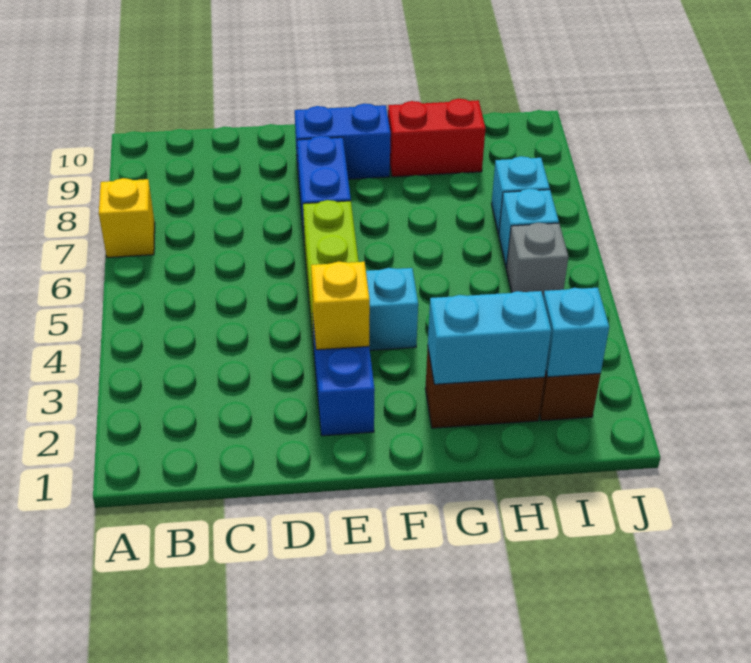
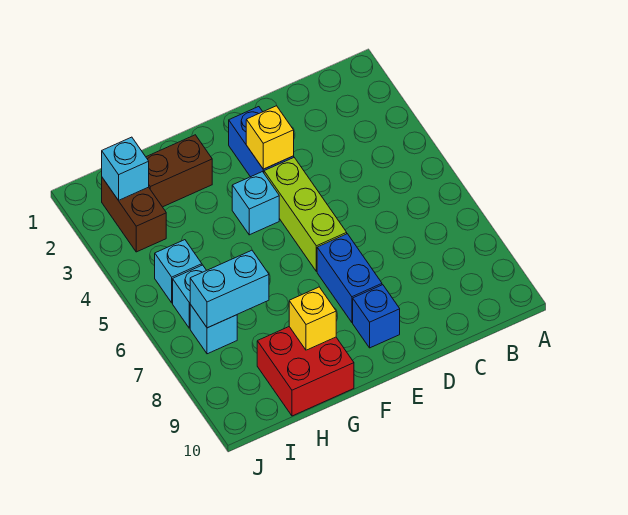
yellow 1x1 brick [99,178,155,257] -> yellow 1x1 brick moved to [289,287,336,350]
blue 1x2 brick [295,103,391,179] -> blue 1x1 brick [353,285,400,348]
cyan 1x2 brick [428,291,551,384] -> cyan 1x2 brick moved to [190,250,269,328]
red 1x2 brick [388,99,485,177] -> red 2x2 brick [257,327,354,416]
grey 1x1 brick [507,223,568,296] -> cyan 1x1 brick [155,240,202,303]

